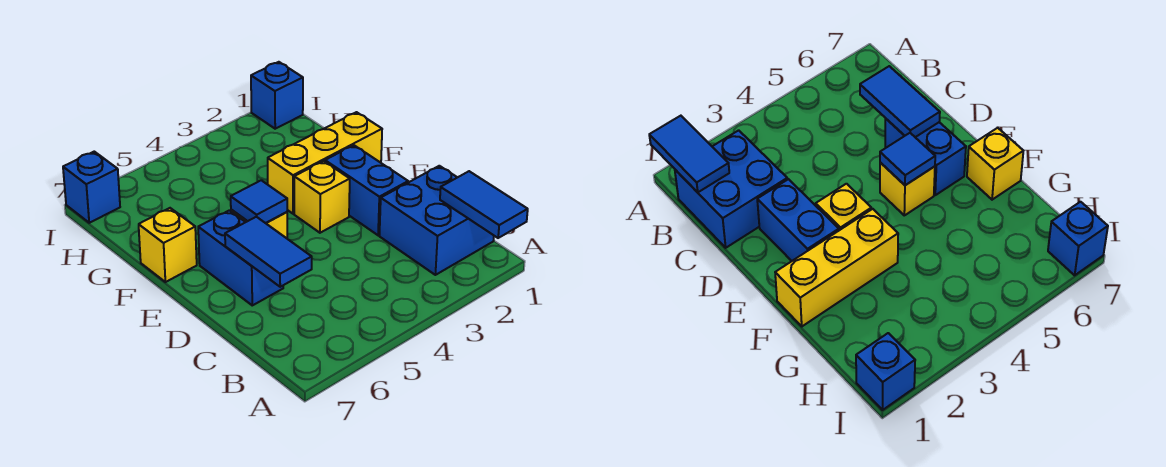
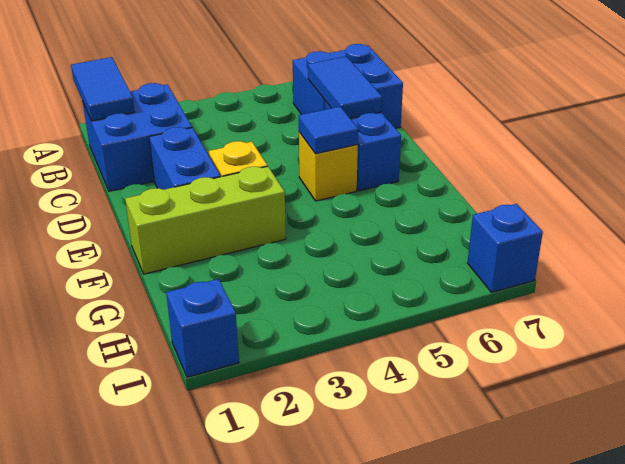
none -> blue 2x2 brick [293,44,403,128]
yellow 1x3 brick [268,112,382,214] -> lime 1x3 brick [125,166,286,274]
yellow 1x1 brick [139,208,197,282] -> none

